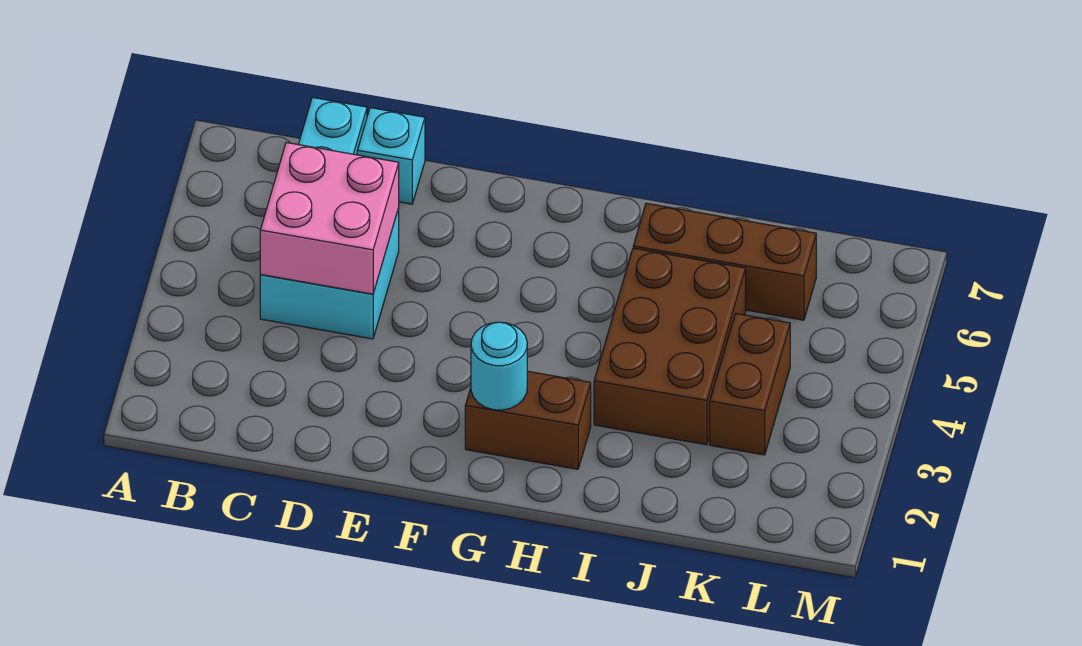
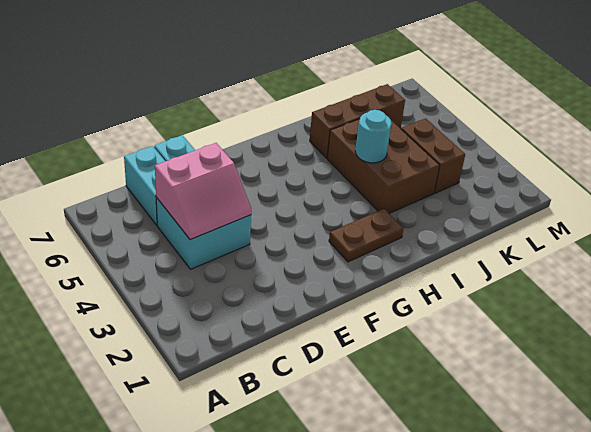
pink 2x2 brick [260,143,399,294] -> pink 2x2 slope [155,143,251,240]
brown 1x2 brick [465,371,591,469] -> brown 1x2 plate [329,209,404,262]
cyan 1x1 round brick [471,322,527,410] -> cyan 1x1 round brick moved to [355,110,392,163]

